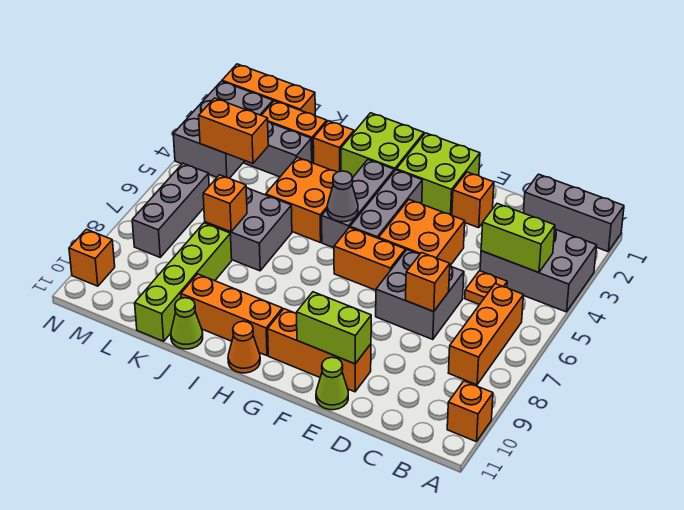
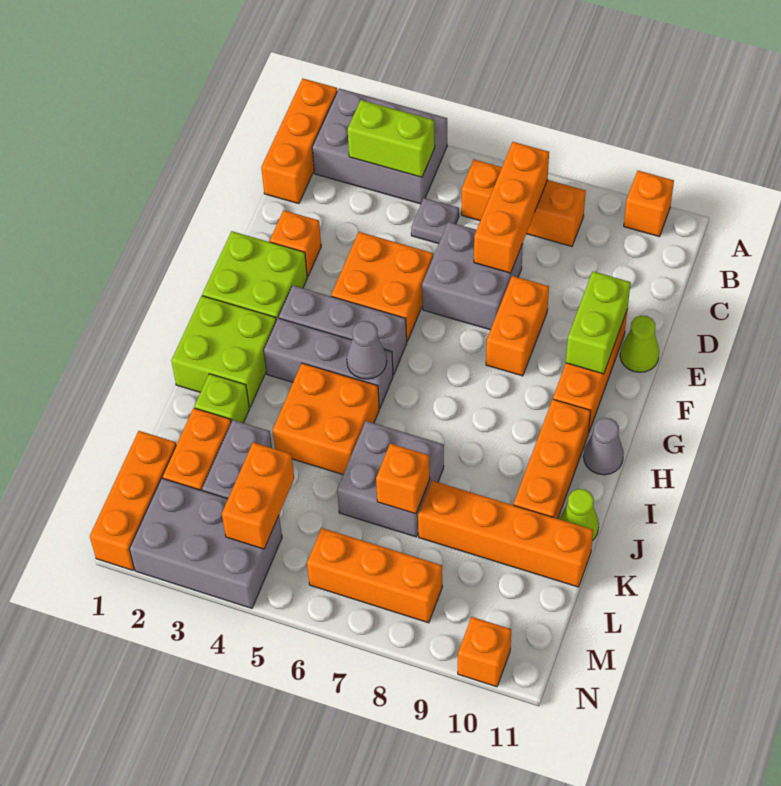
grey 1x3 brick [523,174,624,251] -> orange 1x3 brick [261,79,337,204]
grey 2x3 brick [480,229,597,312] -> grey 2x3 brick turned to [312,88,447,204]
lime 1x2 brick [481,204,555,273] -> lime 1x2 brick turned to [347,100,435,177]
orange 1x1 plate [465,271,507,305] -> grey 1x1 plate [411,198,459,244]
orange 1x1 brick [406,253,450,312] -> orange 1x3 brick [474,142,549,273]
orange 1x2 brick [334,227,405,290] -> orange 1x2 brick moved to [486,276,549,376]
orange 1x1 cone [228,321,260,373] -> grey 1x1 cone [583,418,624,475]
orange 1x1 brick [313,121,354,172] -> lime 1x1 brick [194,374,249,423]
lime 1x4 brick [135,223,232,341] -> orange 1x4 brick [418,481,593,587]
grey 1x3 brick [132,163,209,257] -> orange 1x3 brick [307,528,442,623]

